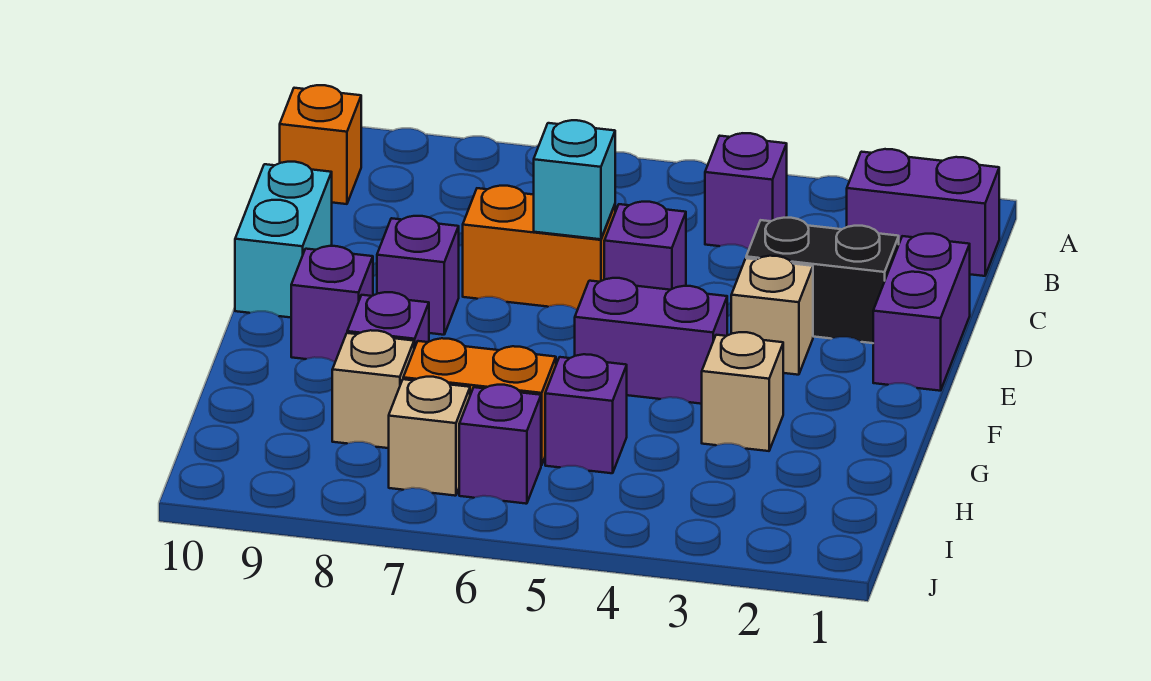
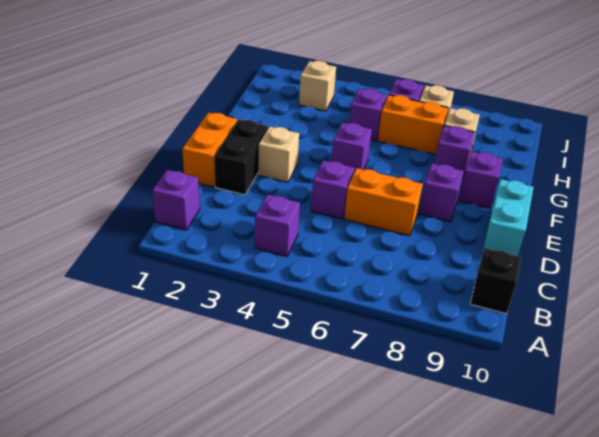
purple 1x2 brick [847,149,999,276] -> purple 1x1 brick [152,170,200,230]
orange 1x1 brick [280,85,361,204] -> black 1x1 brick [470,248,521,314]
purple 1x2 brick [873,234,970,391] -> orange 1x2 brick [182,113,237,187]
black 1x2 brick [746,218,899,343] -> black 1x2 brick turned to [214,120,268,195]
cyan 1x1 brick [534,120,615,239] -> none
purple 1x2 brick [575,278,727,404] -> purple 1x1 brick [331,123,372,172]
tan 1x1 brick [702,332,783,451] -> tan 1x1 brick moved to [299,61,336,111]

